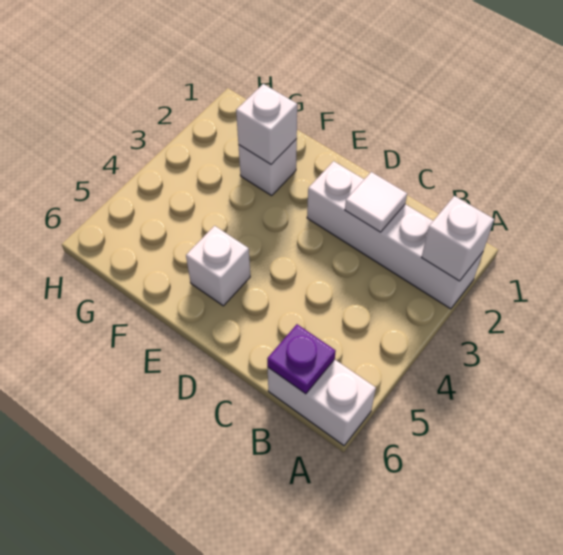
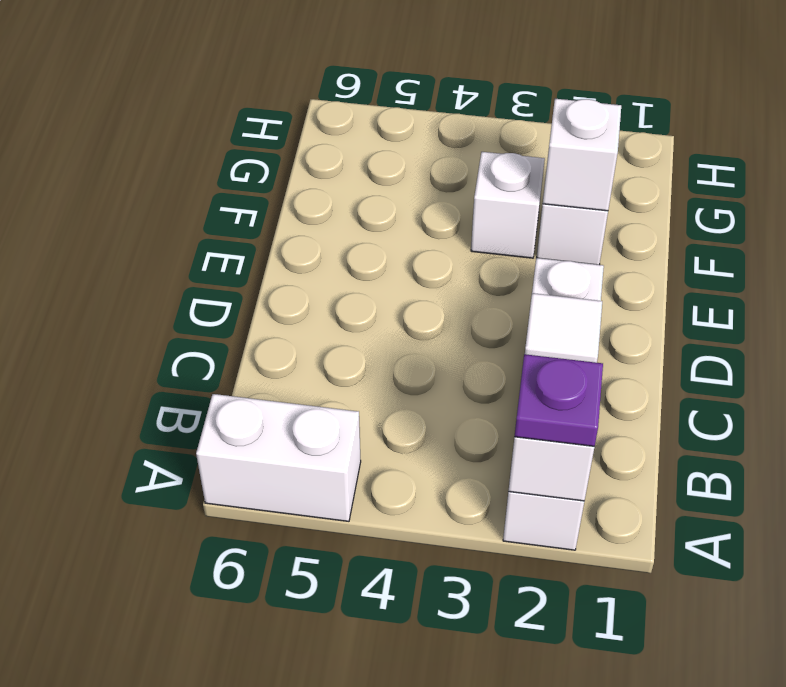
white 1x2 brick [268,359,376,445] -> white 1x2 brick turned to [196,394,361,521]
purple 1x1 plate [267,324,336,394] -> purple 1x1 plate moved to [514,354,603,446]
white 1x1 brick [186,226,250,306] -> white 1x1 brick moved to [471,152,545,258]

